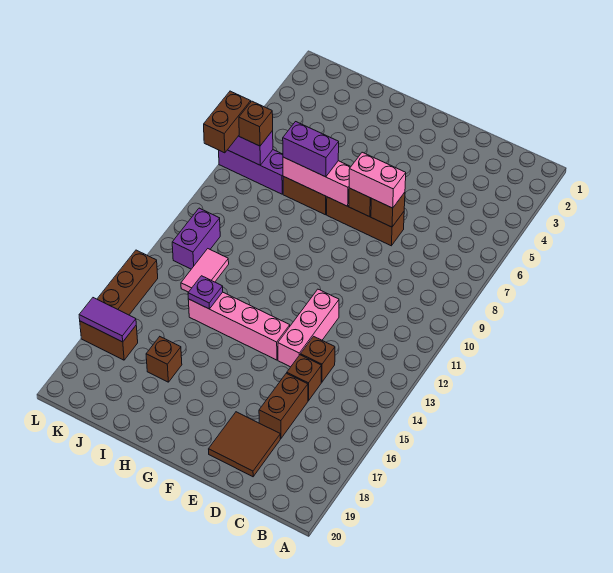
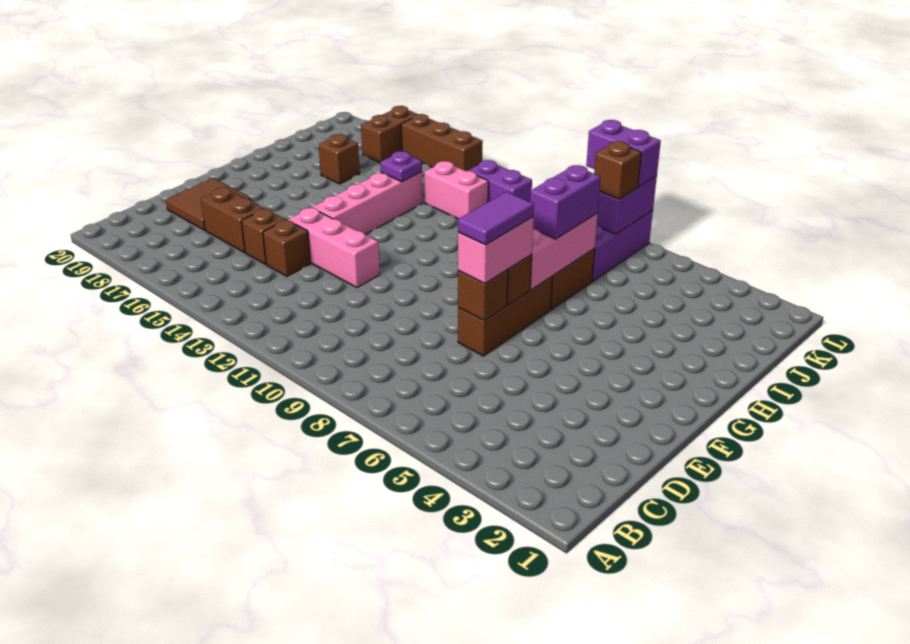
pink 1x2 tile [181,249,229,292] -> pink 1x2 brick [424,161,488,219]
purple 1x2 tile [79,298,136,342] -> purple 1x2 tile moved to [458,192,534,245]
brown 1x2 brick [204,91,251,153] -> purple 1x2 brick [586,120,661,187]

